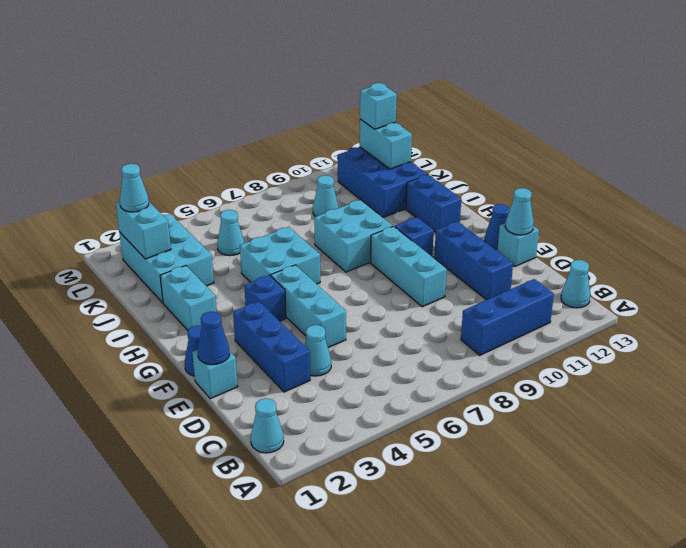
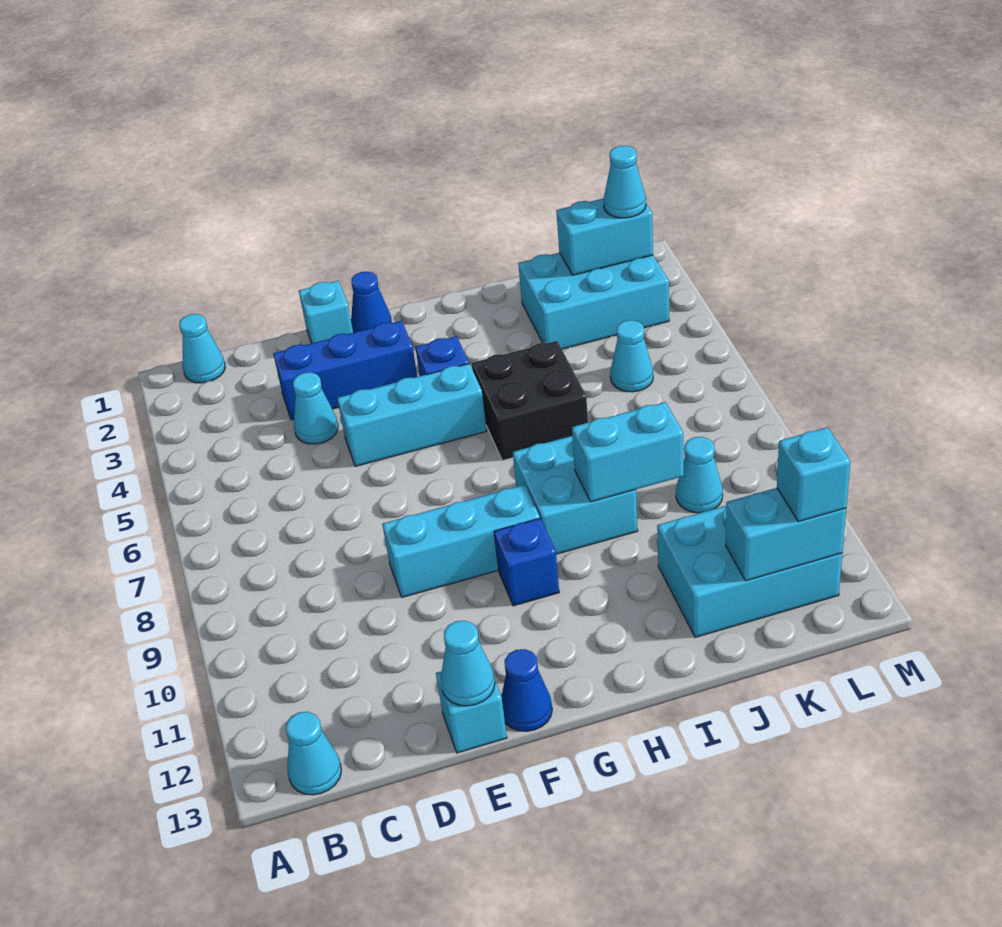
blue 1x3 brick [461,279,554,355] -> none
blue 1x3 brick [434,222,513,300] -> none
blue 1x1 cone [198,312,230,365] -> none
cyan 1x2 brick [160,266,216,330] -> cyan 1x2 brick moved to [572,402,684,502]
cyan 2x2 brick [240,227,320,284] -> black 2x2 brick [472,341,588,461]
blue 1x2 brick [406,175,461,232] -> none
blue 2x3 brick [338,147,427,218] -> cyan 2x3 brick [657,506,842,637]

